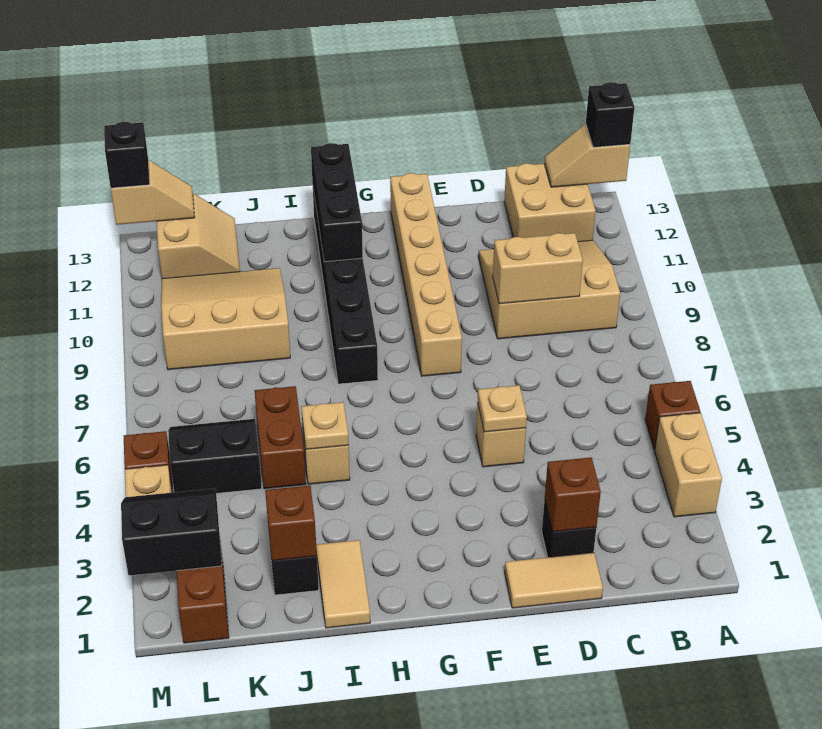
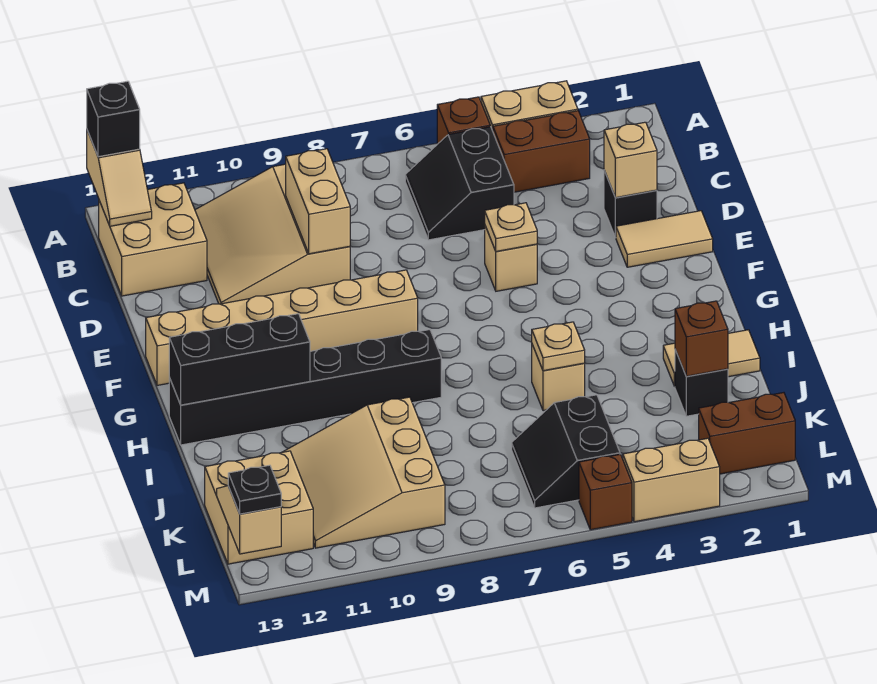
tan 1x2 tile [505,553,603,608] -> tan 1x2 tile turned to [616,211,713,267]
brown 1x1 brick [545,457,601,532] -> tan 1x1 brick [604,122,657,198]
brown 1x2 brick [254,386,306,489] -> brown 1x2 brick moved to [493,111,590,192]
tan 2x2 slope [156,193,240,278] -> tan 2x2 brick [205,451,313,564]
black 2x2 slope [121,488,222,575] -> black 2x2 slope moved to [405,127,514,240]
black 1x1 brick [104,122,150,188] -> black 1x1 plate [228,465,281,514]

